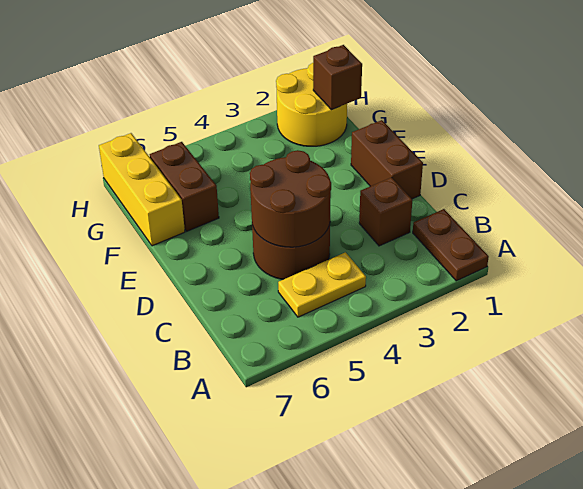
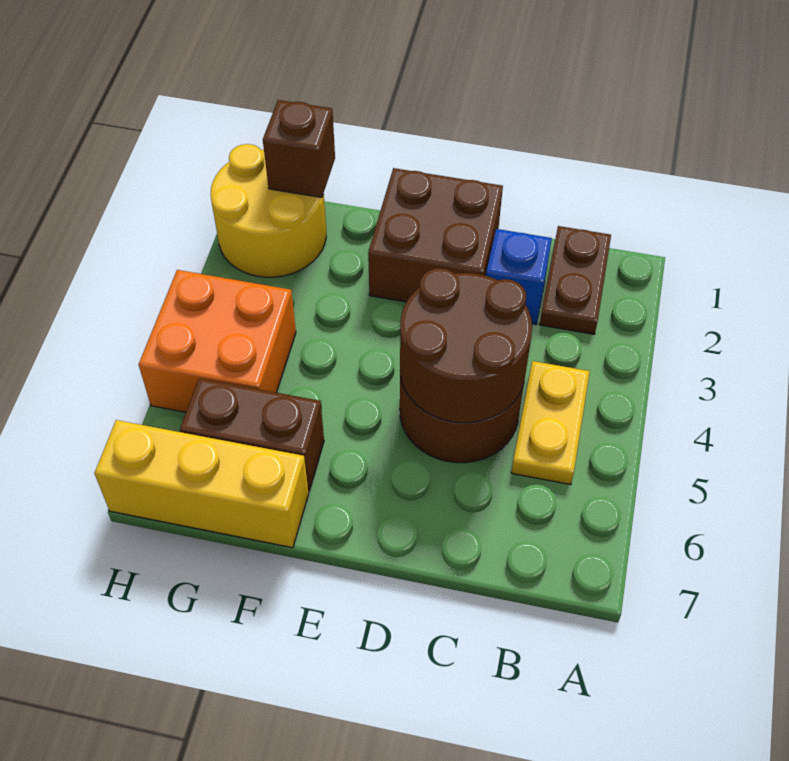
brown 1x2 plate [413,209,489,281] -> brown 1x2 plate turned to [540,226,611,334]
brown 1x1 brick [359,177,412,246] -> blue 1x1 brick [486,229,552,324]
brown 1x2 brick [351,120,423,199] -> brown 2x2 brick [368,168,503,302]
none -> orange 2x2 brick [139,270,296,412]

